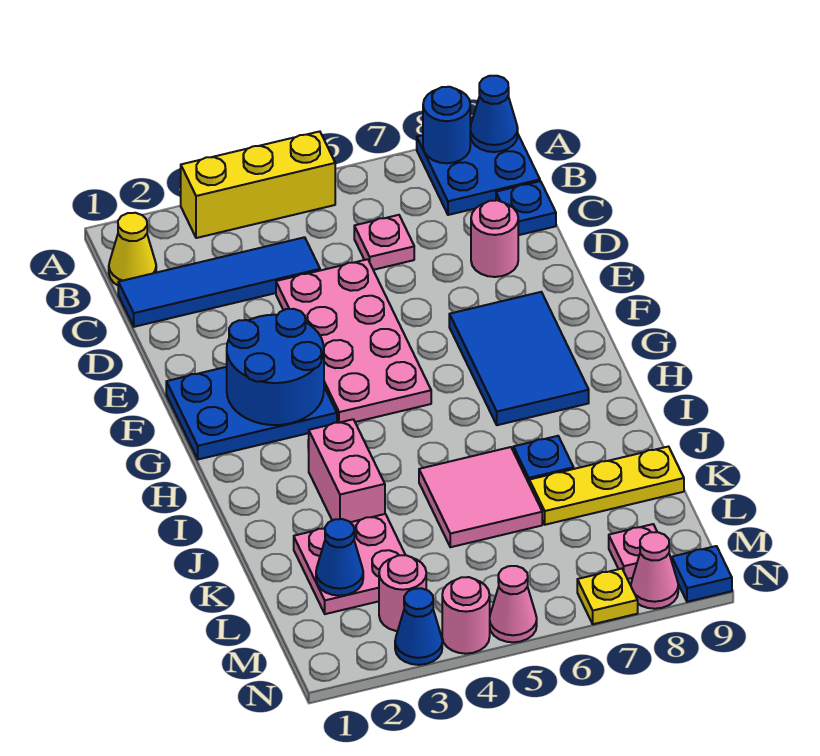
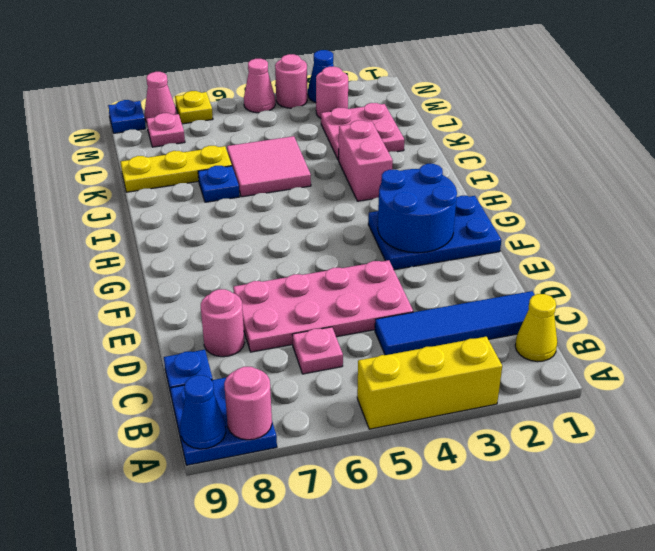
blue 1x1 round brick [423,87,470,163] -> pink 1x1 round brick [224,367,272,440]
pink 2x4 plate [276,259,431,423] -> pink 2x4 plate turned to [233,260,413,352]
blue 2x3 tile [449,292,589,425] -> none
blue 1x1 cone [316,519,363,596] -> none

